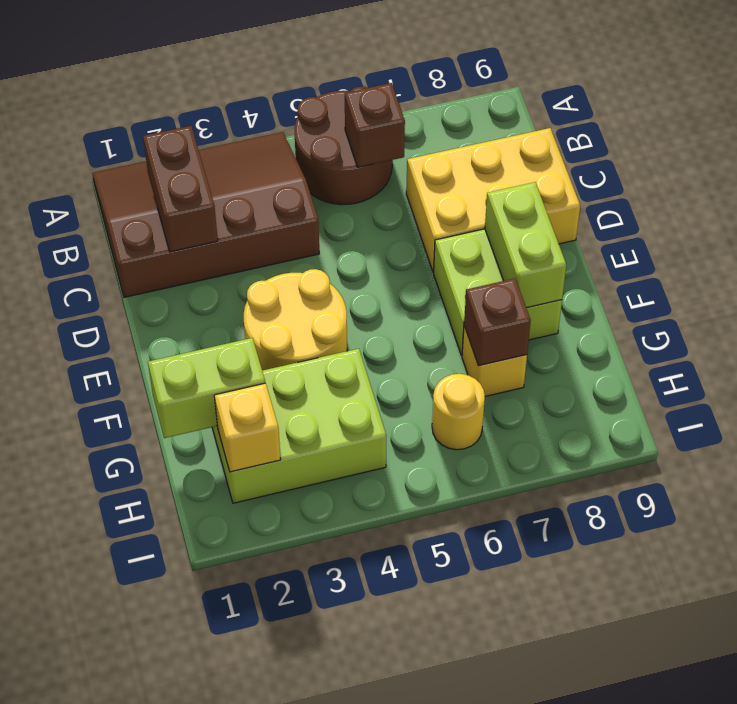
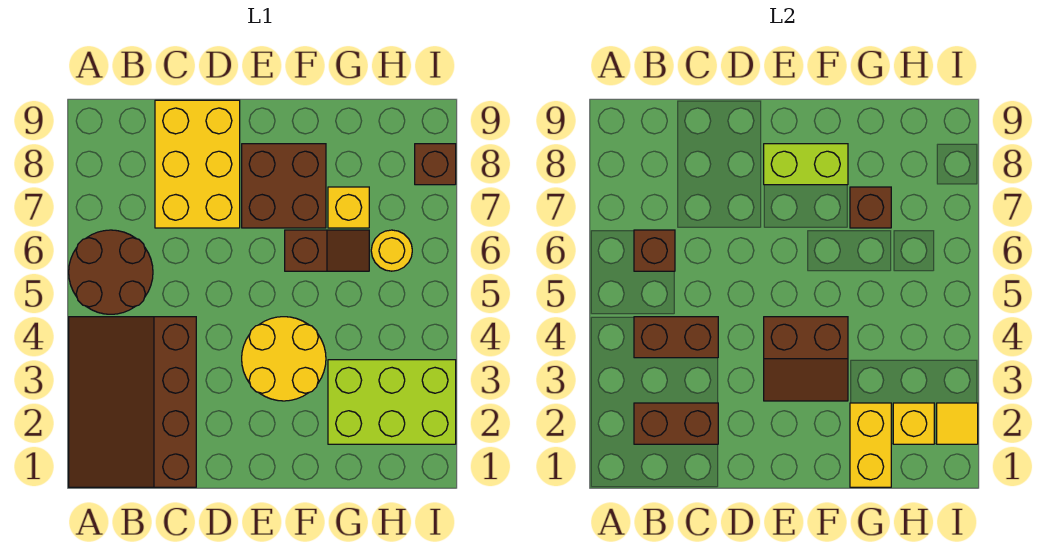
none -> brown 1x2 brick [634,317,718,358]
none -> brown 2x2 slope [764,317,848,401]
lime 2x2 brick [434,229,562,356] -> brown 2x2 brick [242,144,326,228]
none -> brown 1x2 slope [285,230,369,271]
lime 1x2 brick [148,338,265,438] -> yellow 1x2 brick [850,403,891,487]
lime 2x3 brick [212,349,387,503] -> lime 2x3 brick turned to [328,360,456,444]
none -> yellow 1x1 tile [937,403,978,444]
none -> brown 1x1 brick [415,144,456,185]

